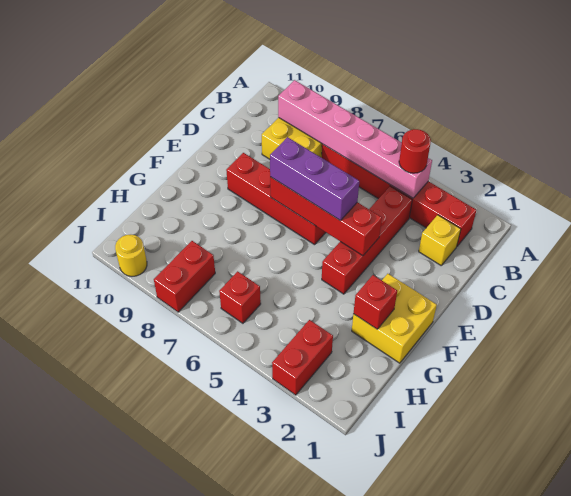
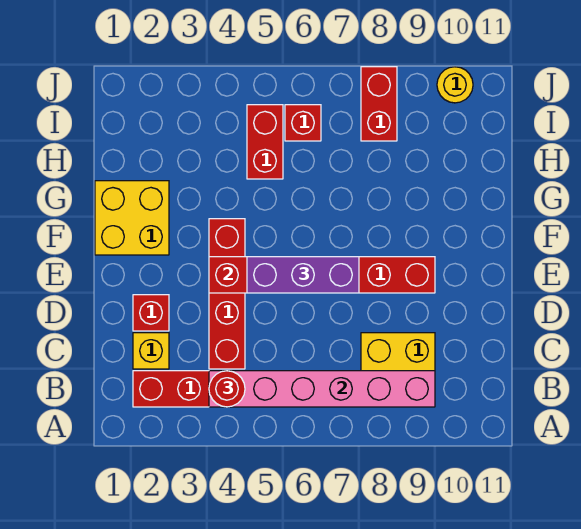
red 1x1 brick [353,275,397,329] -> red 1x1 brick moved to [133,295,169,331]
red 1x2 brick [272,320,333,395] -> red 1x2 brick moved to [247,105,283,179]

